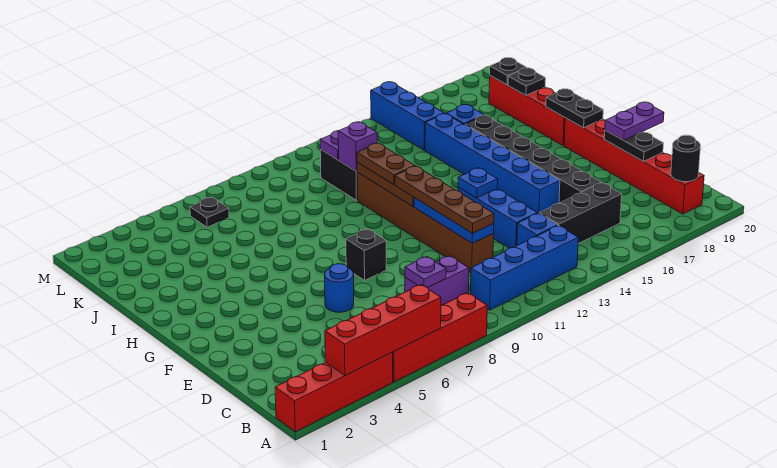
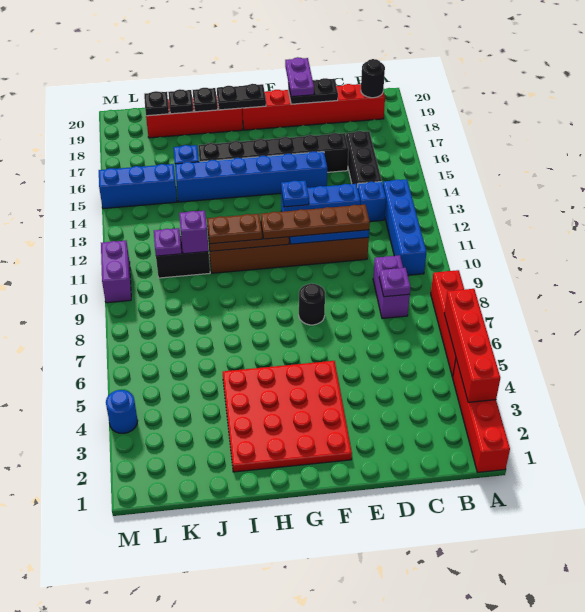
blue 1x1 round brick [325,264,354,312] -> blue 1x1 round brick moved to [106,390,138,433]
none -> red 4x4 plate [223,361,352,472]
black 1x1 brick [346,229,386,280] -> black 1x1 round brick [299,283,325,325]
black 1x1 plate [190,197,229,227] -> black 1x1 plate moved to [193,88,218,112]
none -> purple 1x2 brick [101,241,131,303]

